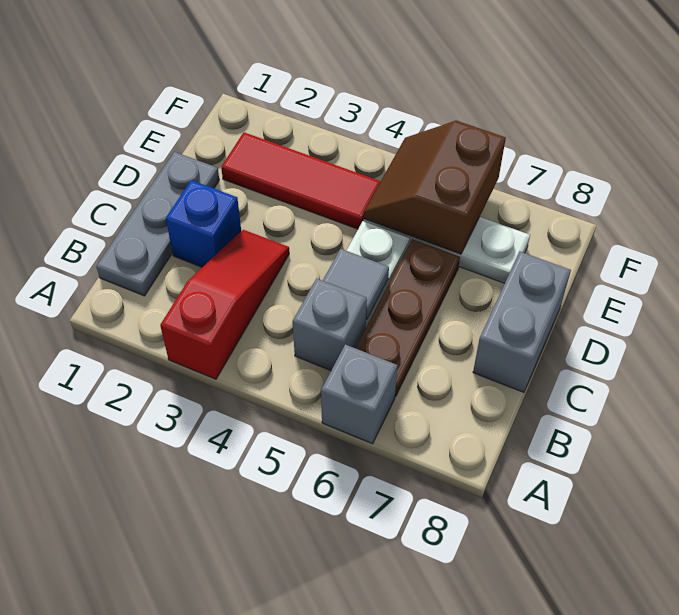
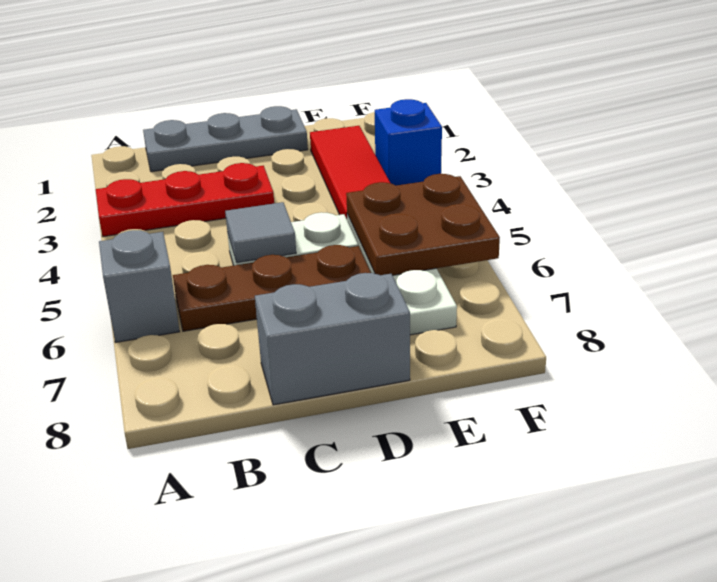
red 1x3 slope [160,230,289,379] -> red 1x3 plate [96,163,274,237]
grey 1x1 brick [293,279,367,370] -> none
blue 1x1 brick [166,180,241,267] -> blue 1x1 brick moved to [375,99,442,185]
brown 2x2 slope [364,121,506,254] -> brown 2x2 plate [346,174,500,275]

